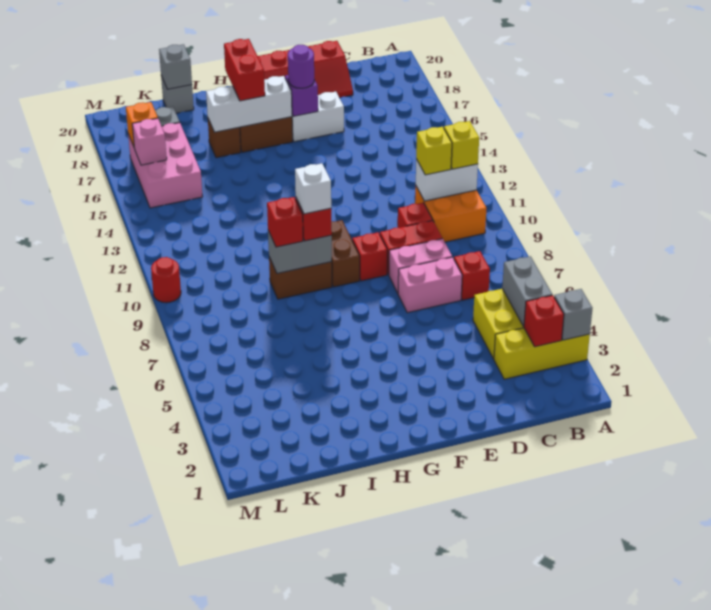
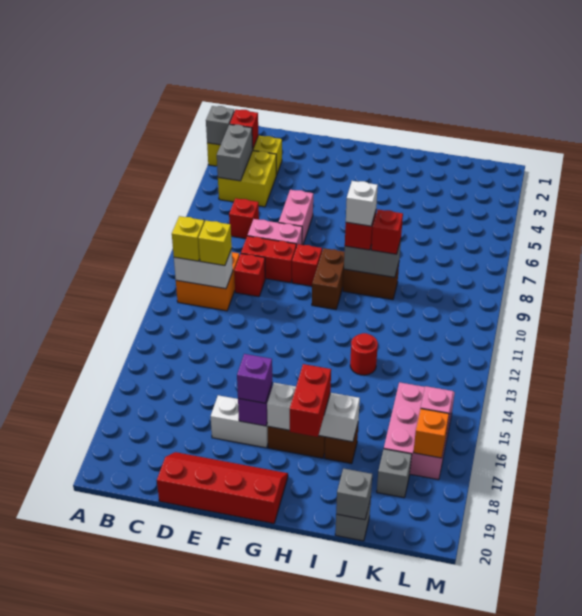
pink 1x2 brick [398,257,462,313] -> pink 1x2 brick turned to [279,190,313,245]
purple 1x1 round brick [288,45,314,88] -> purple 1x1 brick [237,354,272,403]
red 1x1 round brick [151,257,181,303] -> red 1x1 round brick moved to [350,333,378,375]

